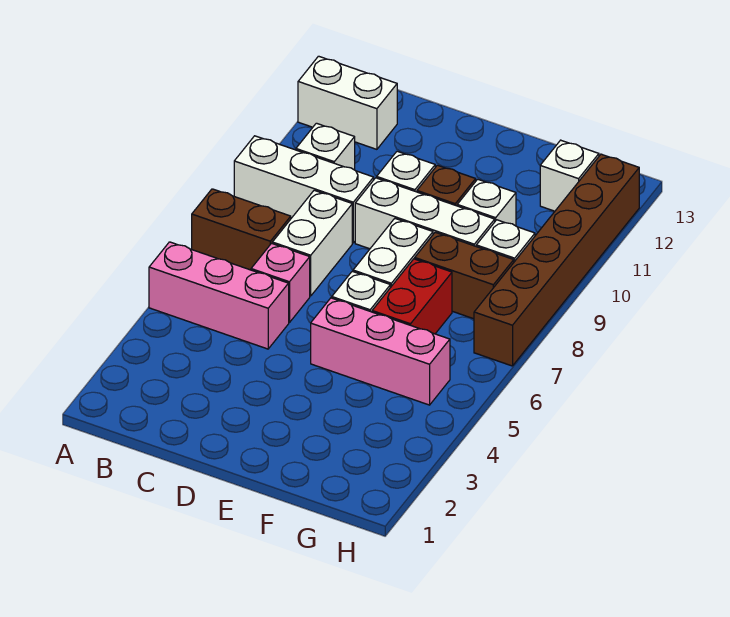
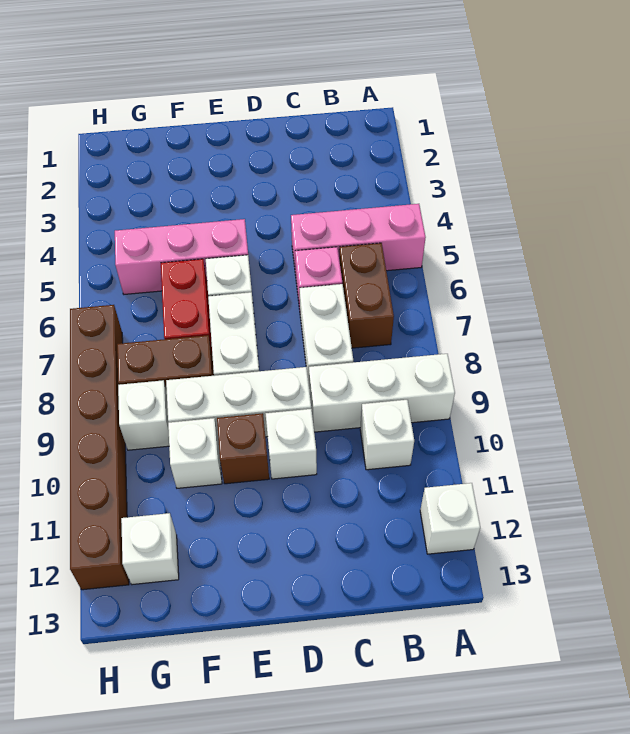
brown 1x2 brick [192,189,291,270] -> brown 1x2 brick turned to [339,243,394,348]
white 1x2 brick [298,56,397,149] -> white 1x1 brick [420,483,480,554]

